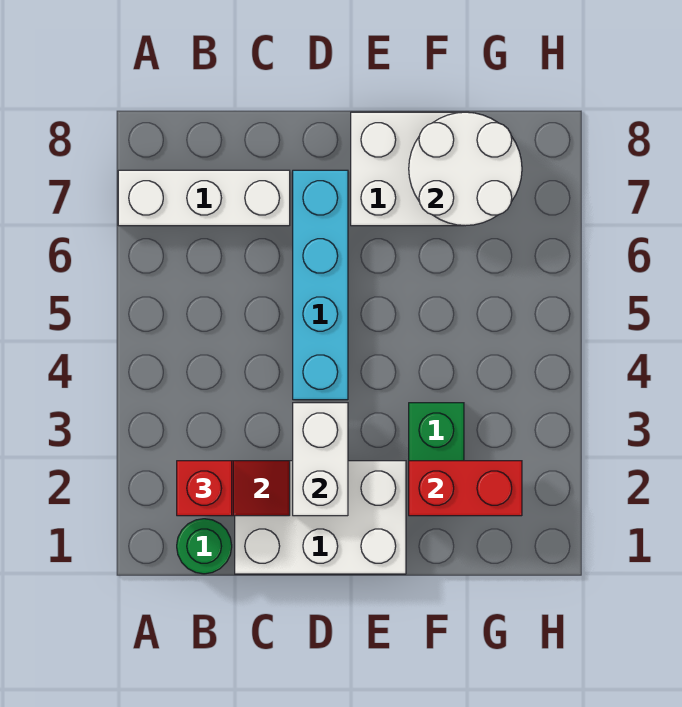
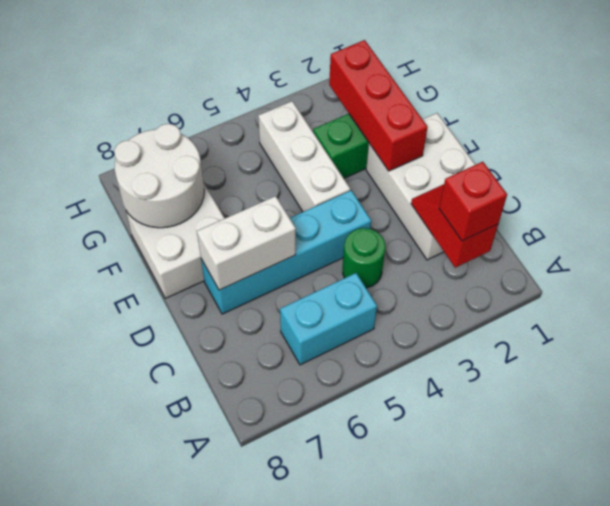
white 1x3 brick [118,170,290,226] -> white 1x3 brick moved to [258,101,350,212]
green 1x1 round brick [177,519,232,574] -> green 1x1 round brick moved to [343,228,385,288]
none -> cyan 1x2 brick [280,273,377,365]
white 1x2 brick [293,403,348,516] -> white 1x2 brick moved to [197,196,296,290]
red 1x2 brick [409,461,522,516] -> red 1x3 brick [329,40,428,171]

